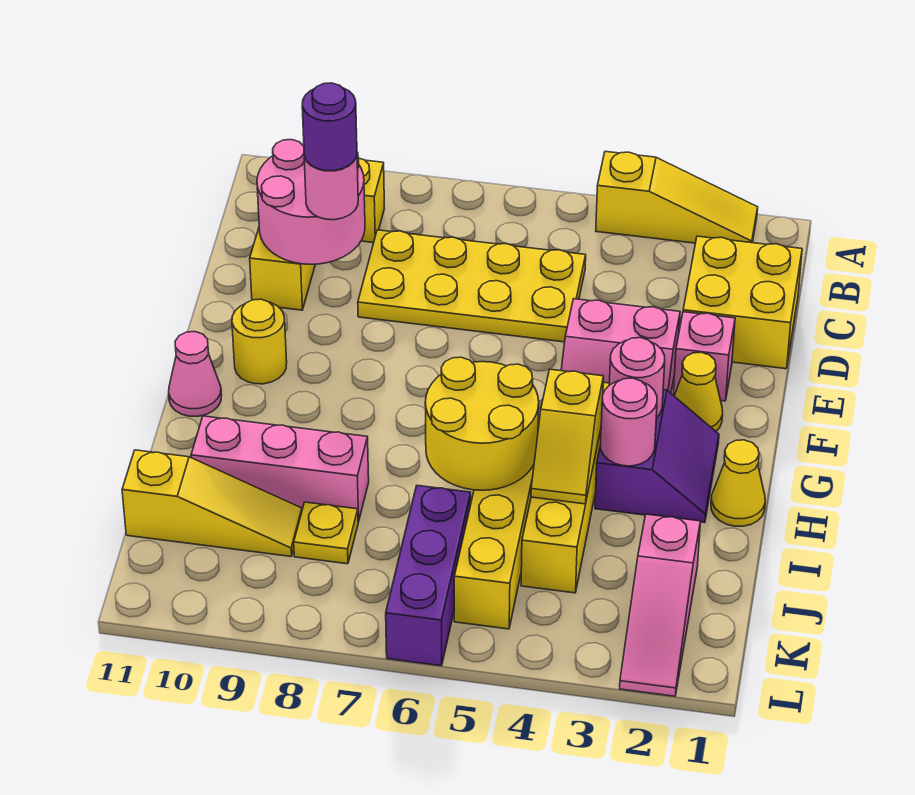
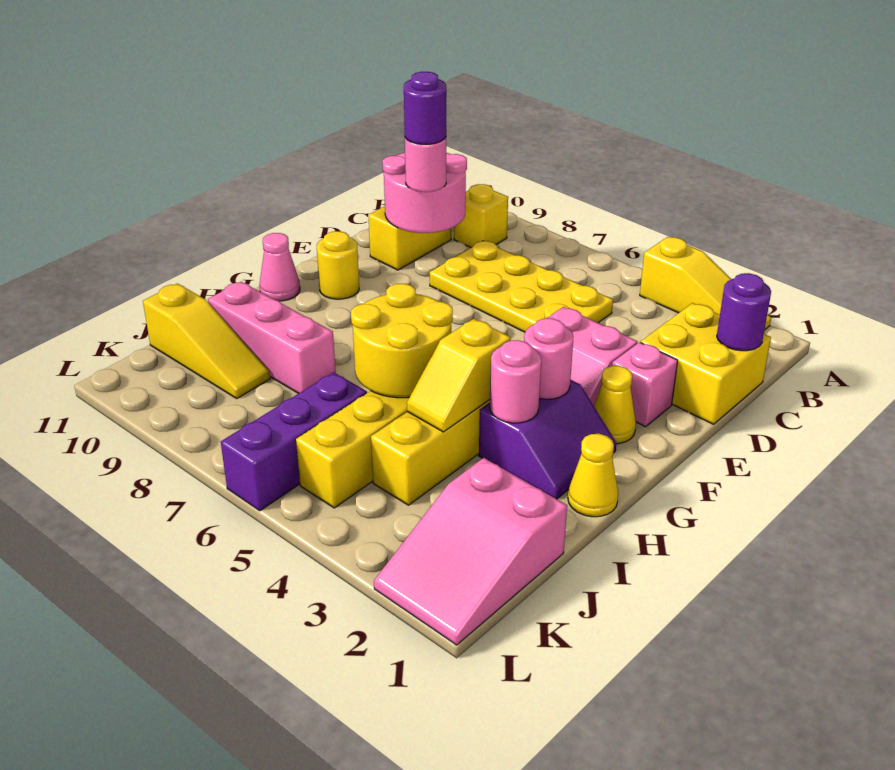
none -> purple 1x1 round brick [717,273,771,351]
pink 1x3 slope [620,514,701,696] -> pink 2x3 slope [374,458,567,645]
yellow 1x1 plate [294,502,358,564] -> none

